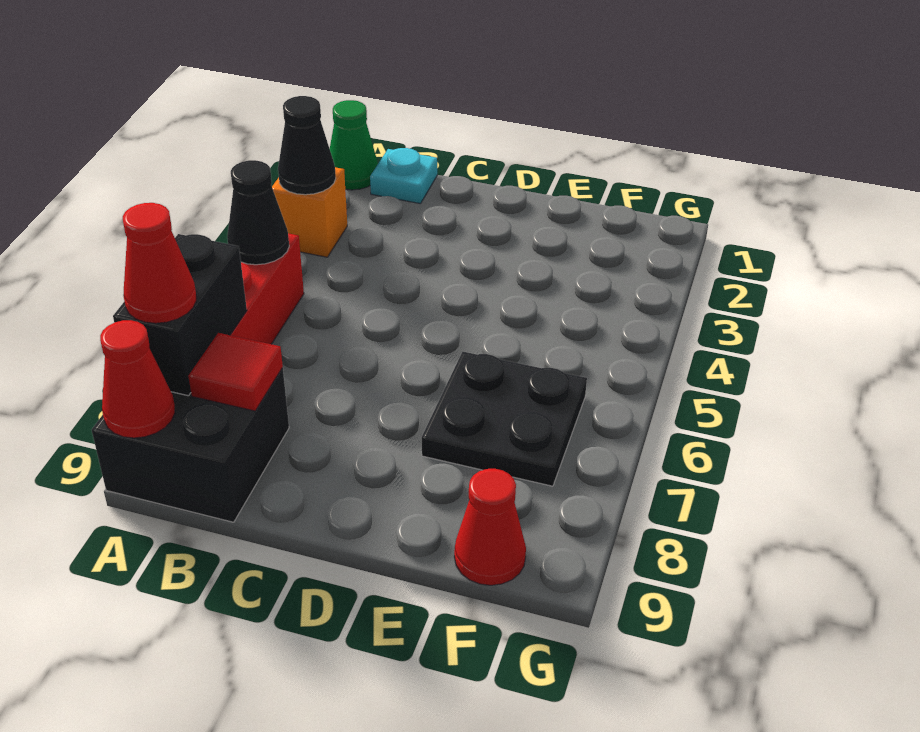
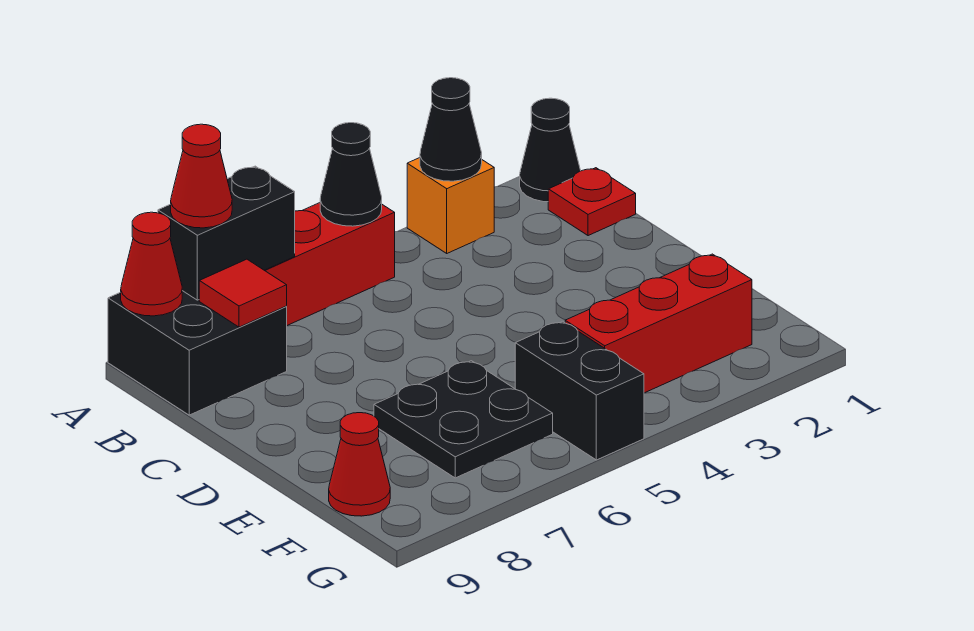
green 1x1 cone [330,100,378,190] -> black 1x1 cone [520,98,581,202]
cyan 1x1 plate [370,148,437,204] -> red 1x1 plate [548,168,636,236]
none -> red 1x3 brick [565,254,752,393]
none -> black 1x2 brick [515,321,644,460]

